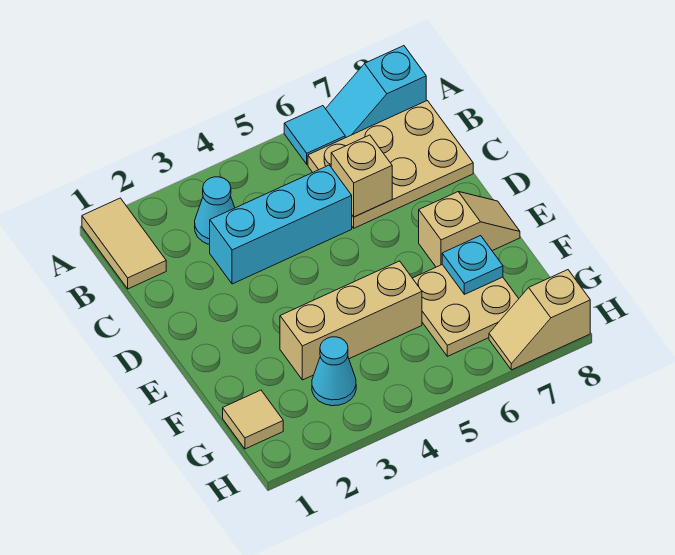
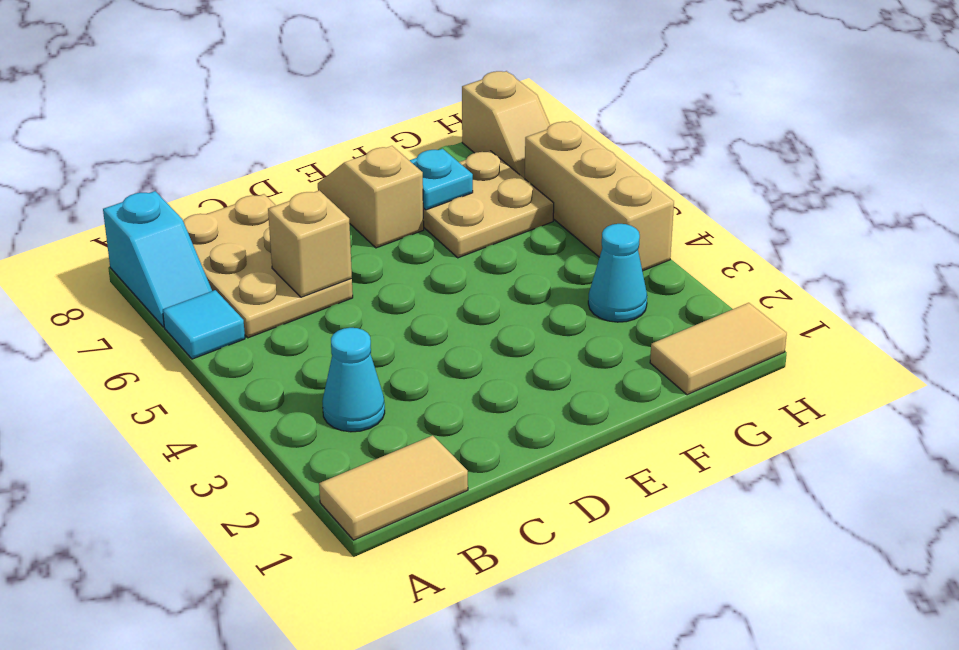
cyan 1x3 brick [210,165,352,284] -> none
tan 1x3 brick [280,261,422,380] -> tan 1x3 brick moved to [525,121,674,271]
tan 1x1 tile [223,390,283,449] -> tan 1x2 tile [650,303,787,395]

